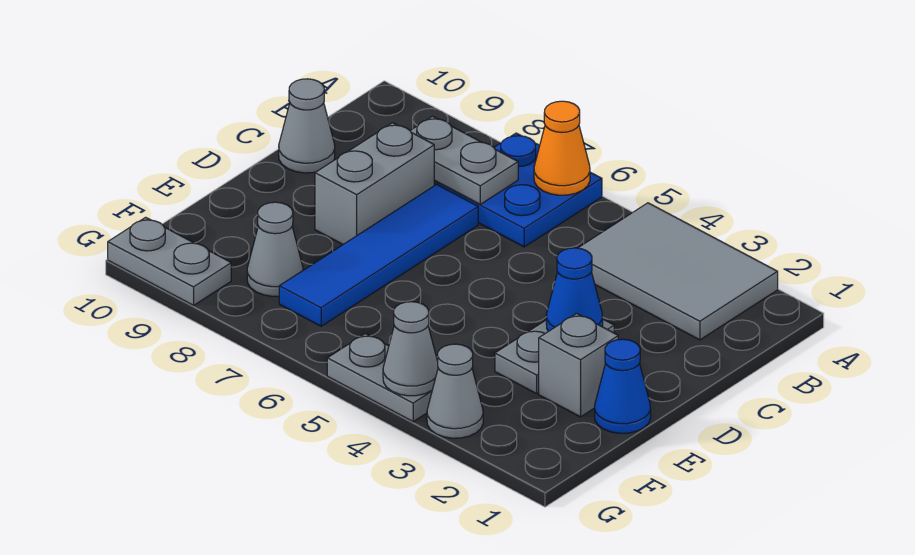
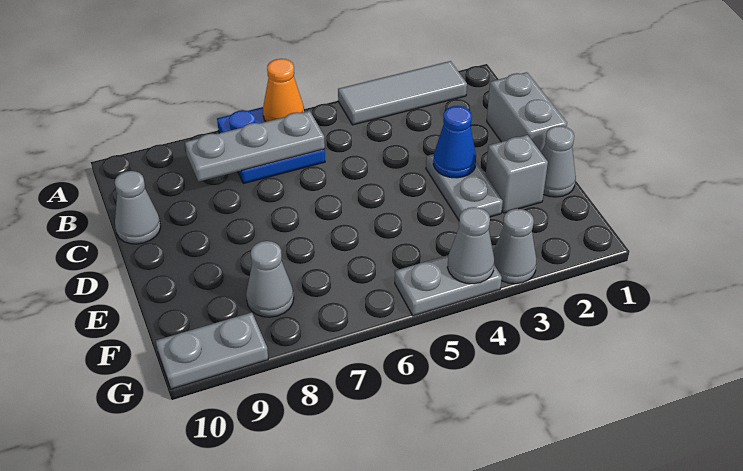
grey 2x3 tile [579,203,778,340] -> grey 1x3 tile [338,61,467,125]
grey 1x2 plate [410,116,518,204] -> grey 1x3 plate [185,111,325,182]
blue 1x4 tile [279,184,478,326] -> none
grey 1x2 brick [315,123,434,244] -> grey 1x2 brick moved to [487,72,567,153]
blue 1x1 cone [595,339,651,433] -> grey 1x1 cone [542,126,576,197]

